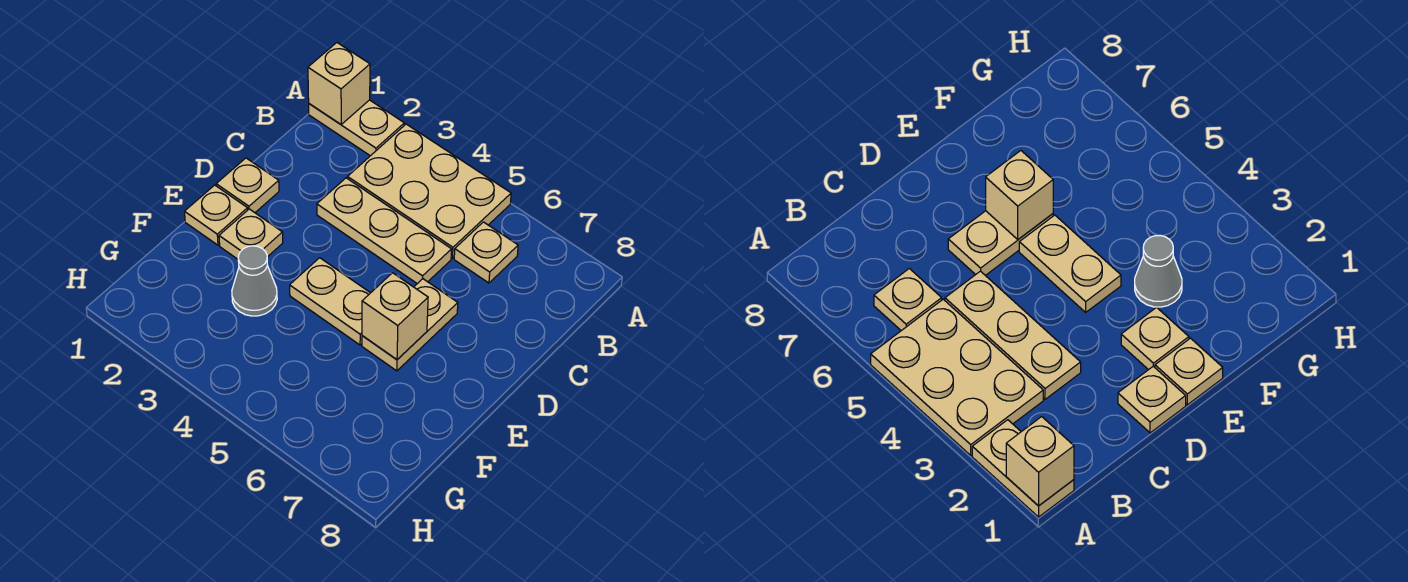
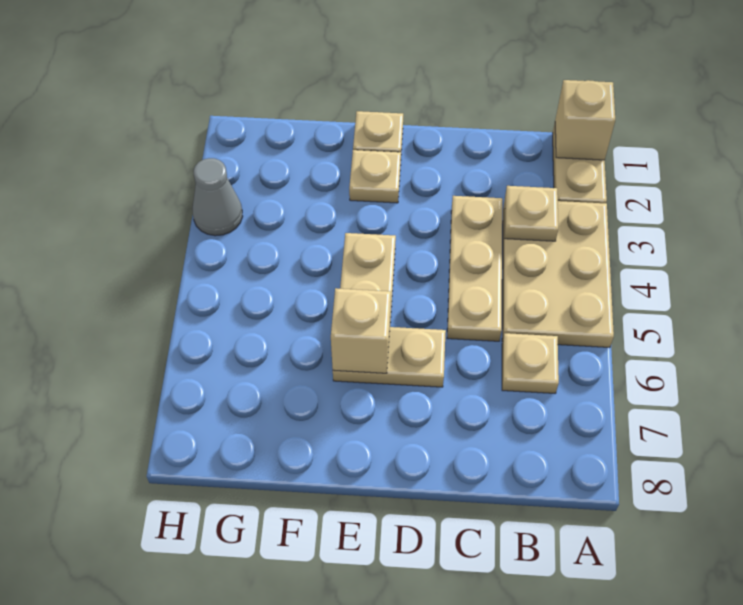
tan 1x1 plate [216,158,279,213] -> tan 1x1 plate moved to [505,186,558,241]
grey 1x1 cone [232,246,277,316] -> grey 1x1 cone moved to [193,158,243,236]

